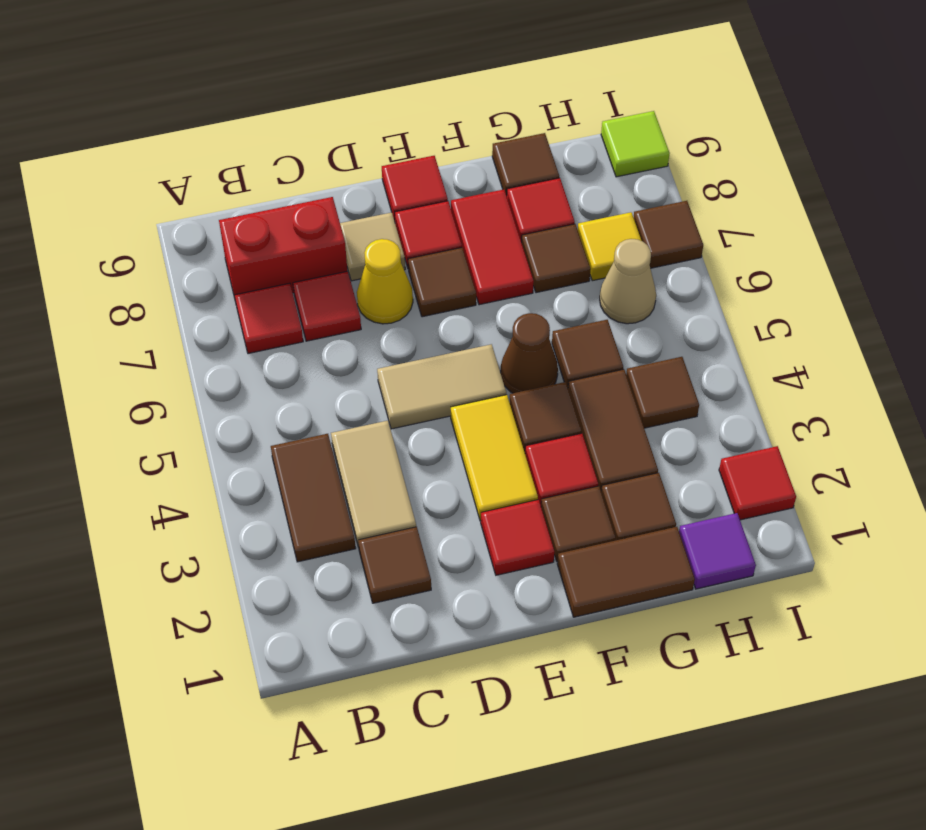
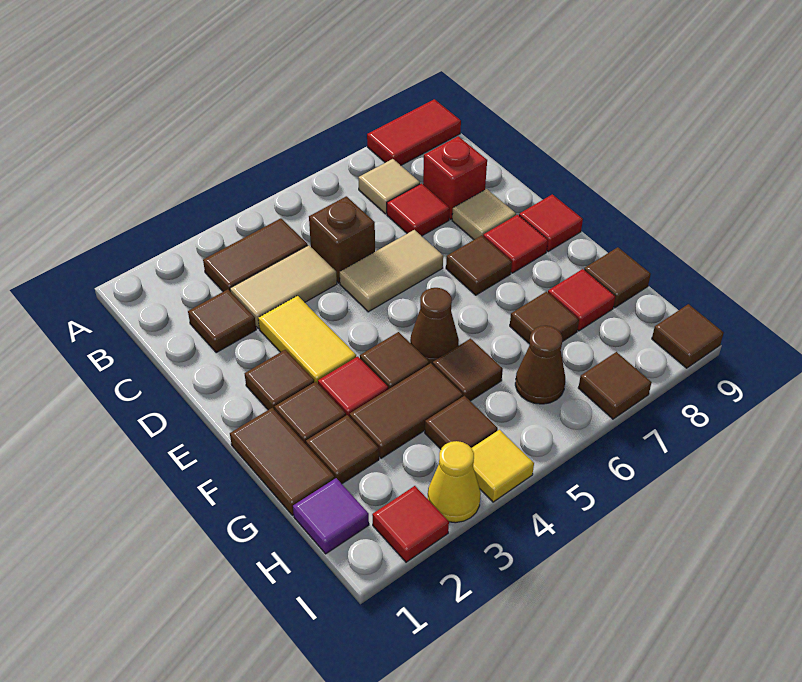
red 1x1 tile [235,283,303,354] -> tan 1x1 tile [358,159,420,214]
red 1x2 brick [219,197,347,302] -> red 1x1 brick [423,136,487,219]
none -> brown 1x1 brick [309,196,375,283]
tan 1x2 tile [377,344,506,429] -> tan 1x2 tile turned to [340,230,443,312]
yellow 1x1 cone [357,239,413,324] -> yellow 1x1 cone moved to [427,441,481,523]
red 1x1 tile [481,500,554,575] -> brown 1x1 tile [245,350,314,410]
yellow 1x2 tile [451,395,538,521] -> yellow 1x2 tile turned to [258,296,356,383]
red 1x2 tile [451,189,534,305] -> red 1x2 tile moved to [367,99,461,165]
tan 1x1 cone [600,239,656,324] -> brown 1x1 cone [515,326,565,404]
yellow 1x1 tile [578,212,641,281] -> yellow 1x1 tile moved to [472,430,534,502]
lime 1x1 tile [601,111,670,177] -> brown 1x1 tile [652,304,724,368]

